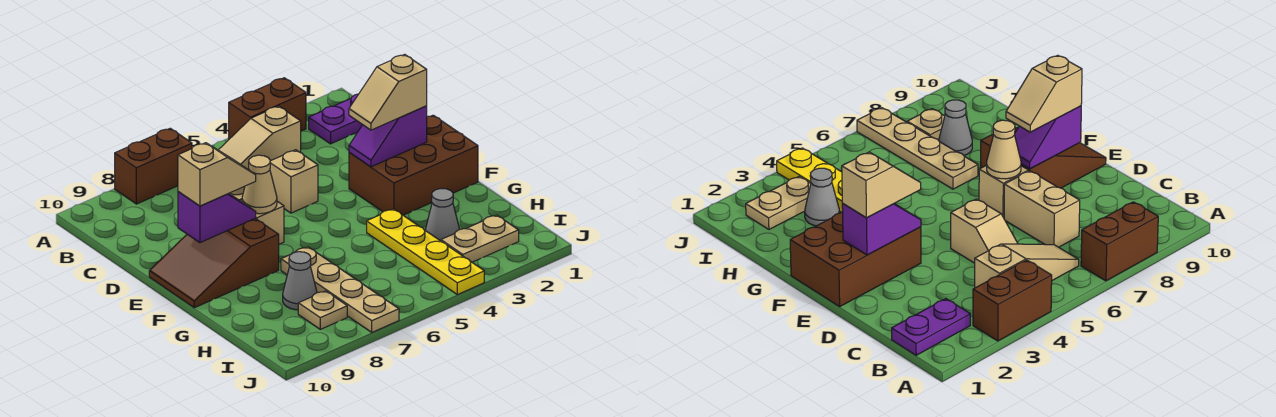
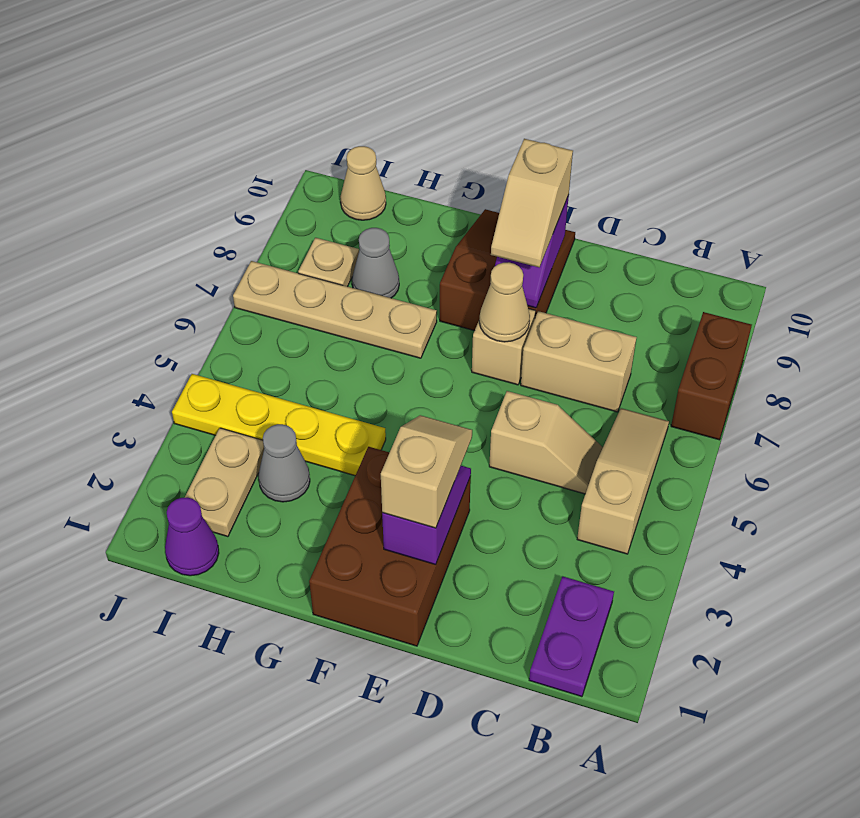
brown 1x2 brick [229,78,306,139] -> none
none -> purple 1x1 cone [165,497,219,576]
none -> tan 1x1 cone [340,146,386,220]

